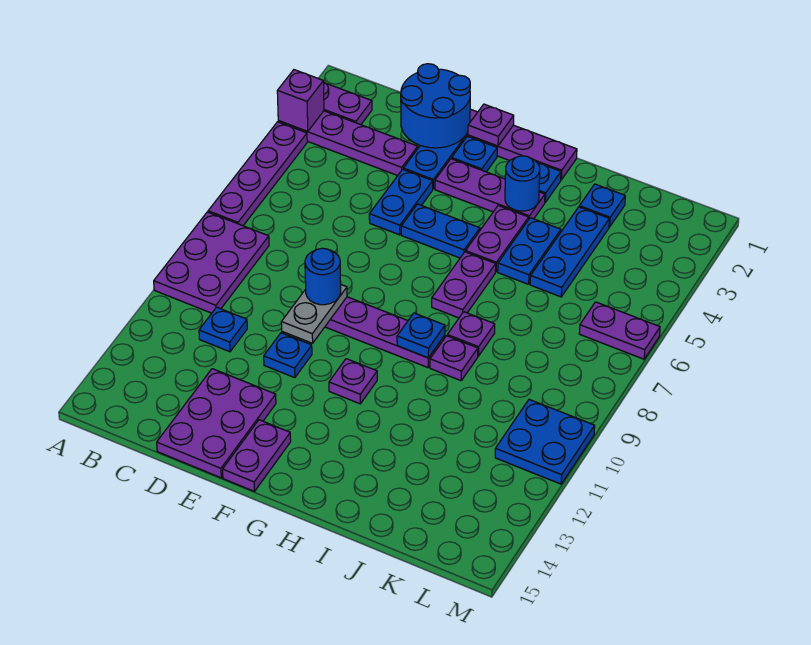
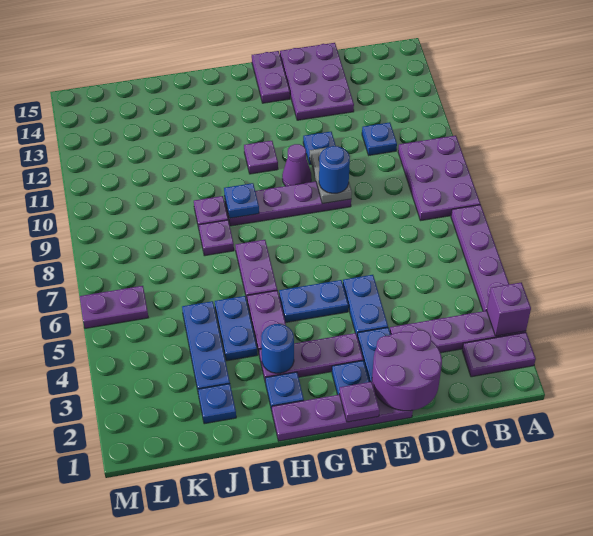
blue 2x2 round brick [401,64,470,148] -> purple 2x2 round brick [372,330,442,411]
none -> purple 1x1 cone [282,144,311,186]
blue 2x2 plate [495,400,595,484] -> none

